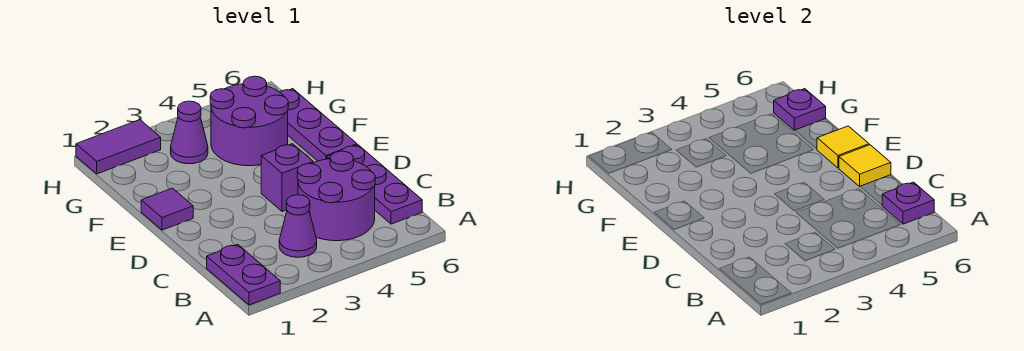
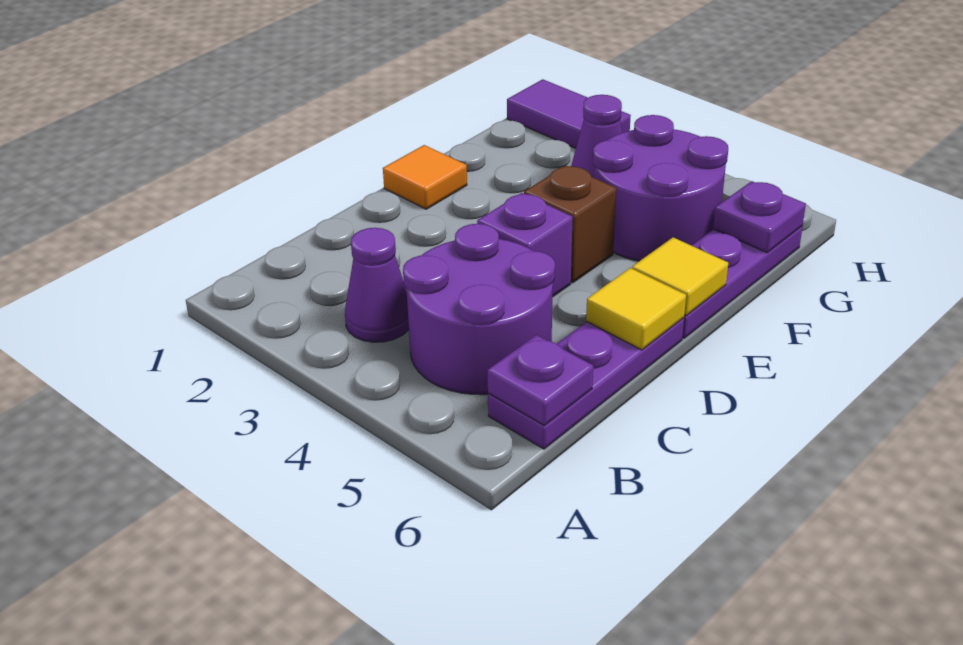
purple 1x2 plate [207,244,280,305] -> none
purple 1x1 tile [141,188,193,230] -> orange 1x1 tile [383,145,467,209]
none -> brown 1x1 brick [524,166,616,283]

